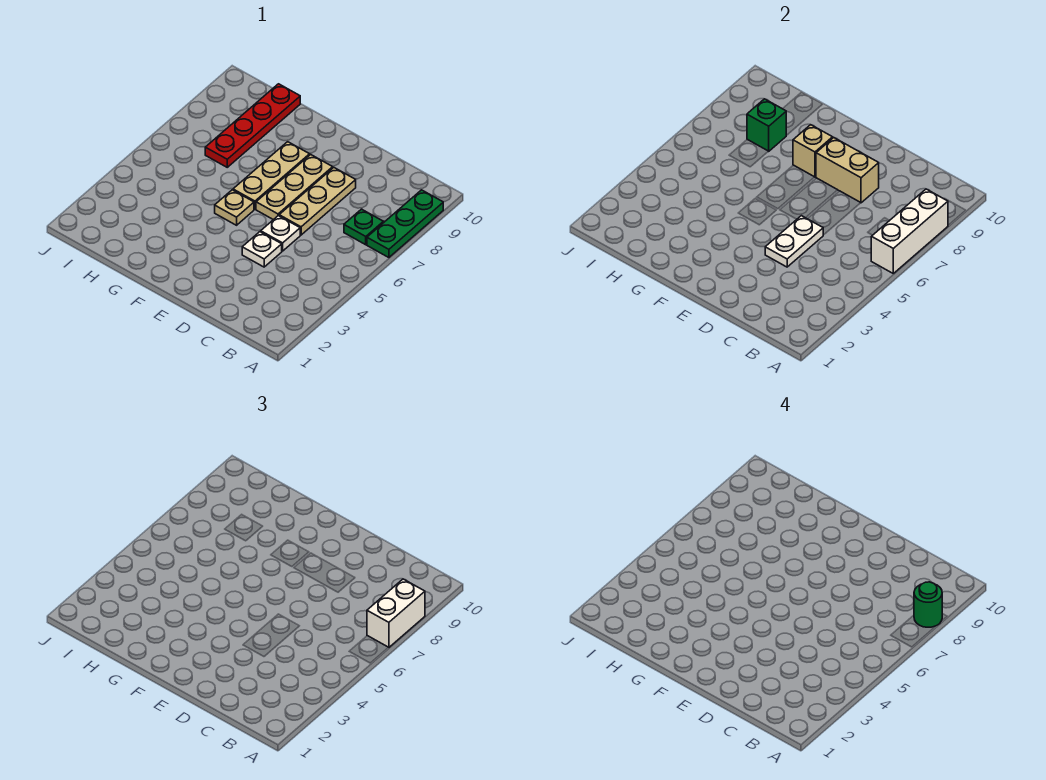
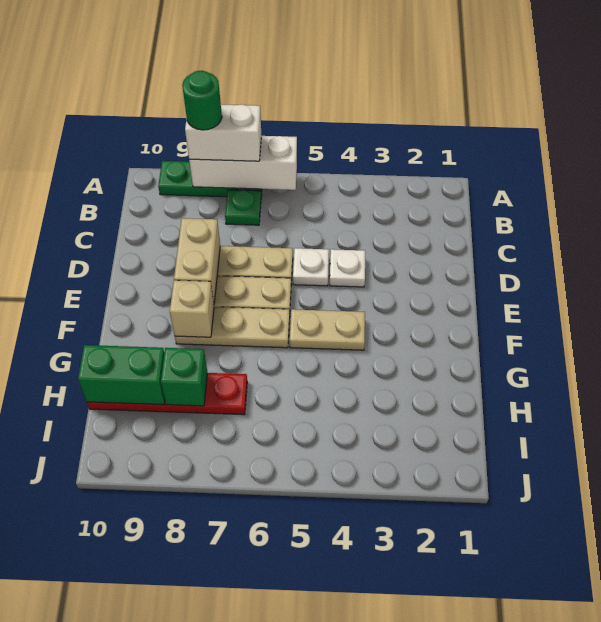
white 1x2 plate [765,216,823,267] -> none
tan 1x1 plate [215,190,254,225] -> tan 1x2 plate [290,309,365,350]
none -> green 1x2 brick [78,345,165,405]

